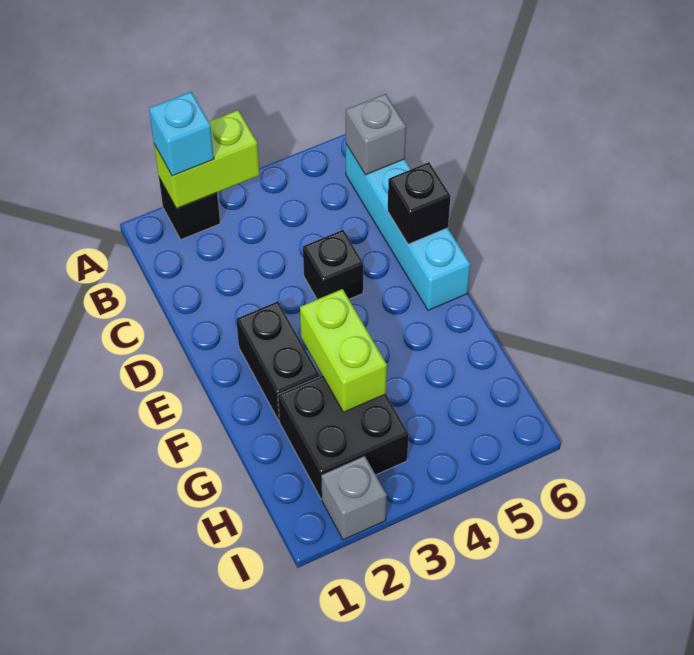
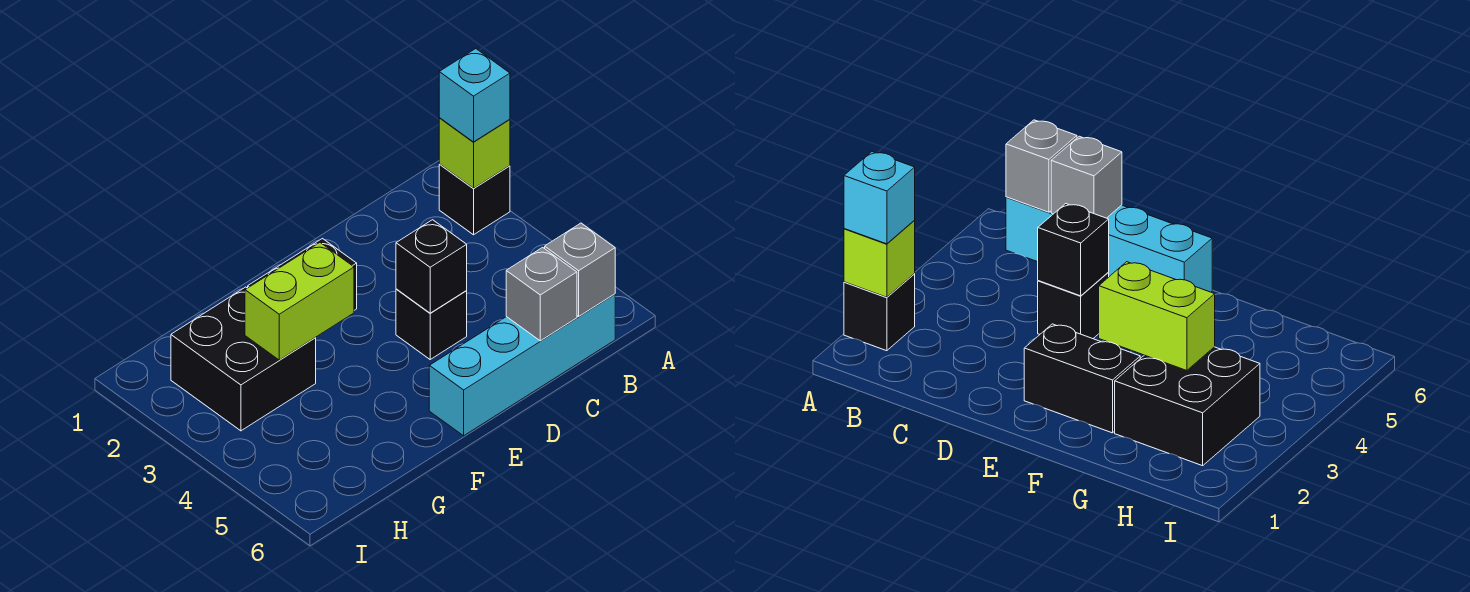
lime 1x2 brick [154,110,259,209] -> lime 1x1 brick [439,118,510,189]
black 1x1 brick [388,162,451,244] -> black 1x1 brick moved to [396,220,467,313]
grey 1x1 brick [321,456,387,540] -> grey 1x1 brick moved to [506,247,577,341]

